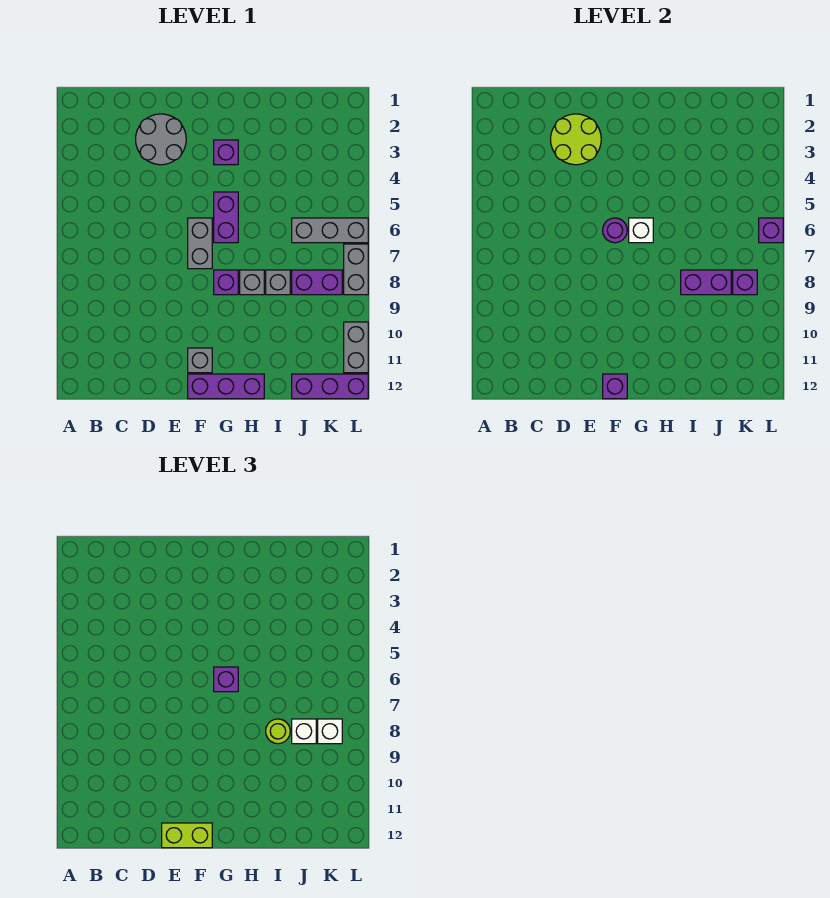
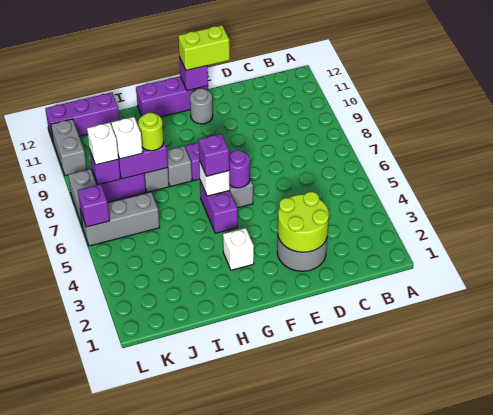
grey 1x1 brick [188,348,212,373] -> grey 1x1 round brick [190,88,213,124]
purple 1x1 brick [214,140,238,165] -> white 1x1 brick [223,228,254,270]

